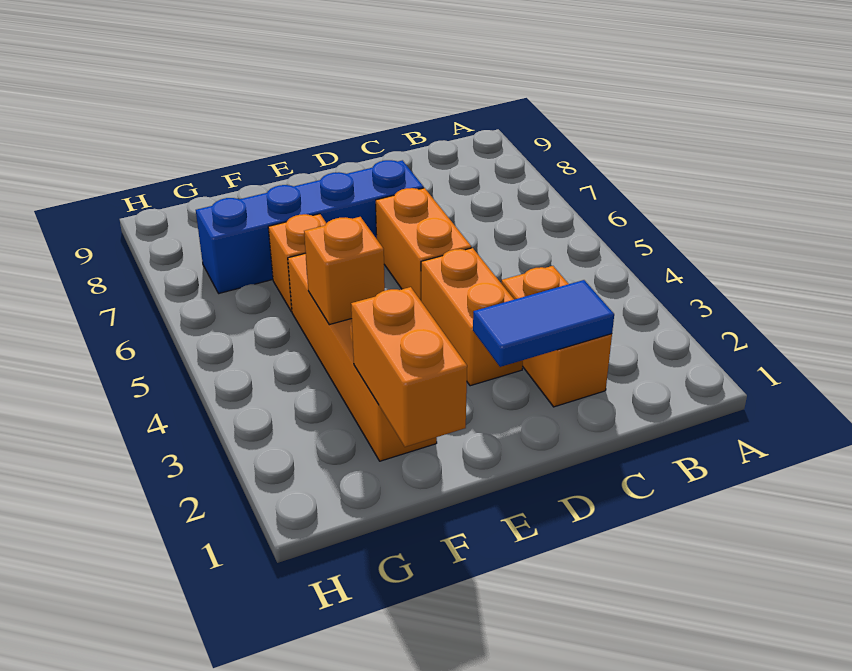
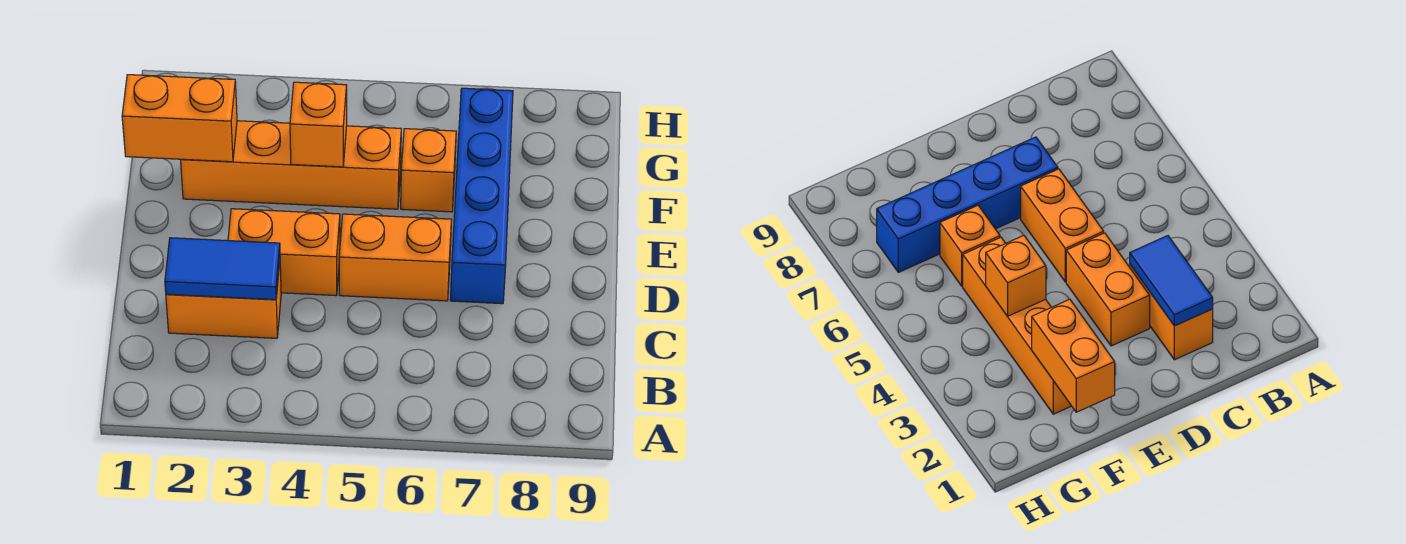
blue 1x2 tile [473,280,614,367] -> blue 1x2 tile turned to [165,238,280,300]

